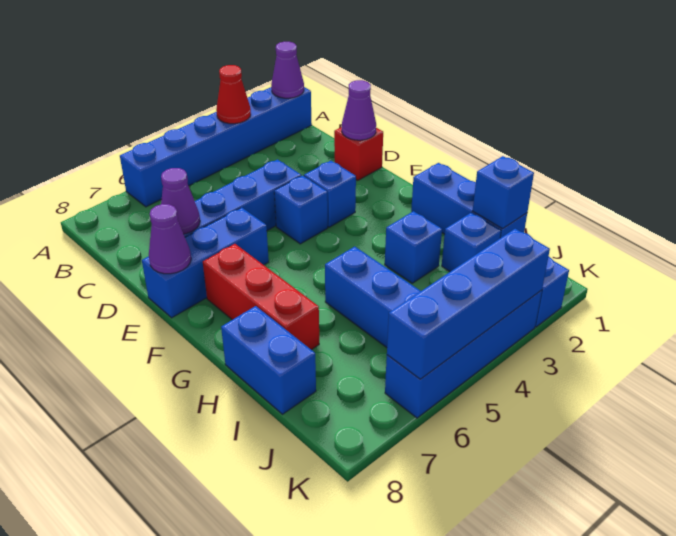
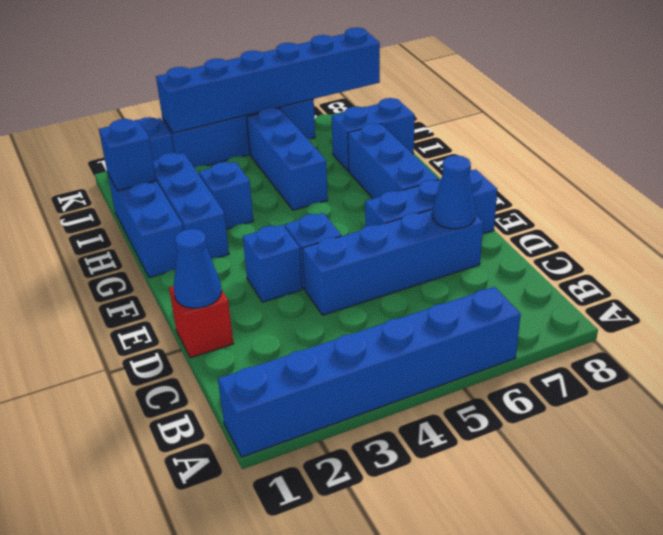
purple 1x1 cone [271,42,304,98] -> none
red 1x1 cone [216,65,251,124] -> none
purple 1x1 cone [342,80,376,140] -> blue 1x1 cone [174,229,221,308]
purple 1x1 cone [161,168,200,234] -> blue 1x1 cone [432,155,476,229]
purple 1x1 cone [149,204,191,274] -> none
red 1x3 brick [203,244,319,350] -> blue 1x3 brick [348,123,438,199]
blue 1x2 brick [221,306,316,414] -> blue 1x2 brick turned to [332,98,415,171]
blue 1x1 brick [442,213,501,272] -> blue 1x3 brick [153,153,229,259]
blue 1x4 brick [387,229,550,379] -> blue 1x6 brick [156,28,380,133]

